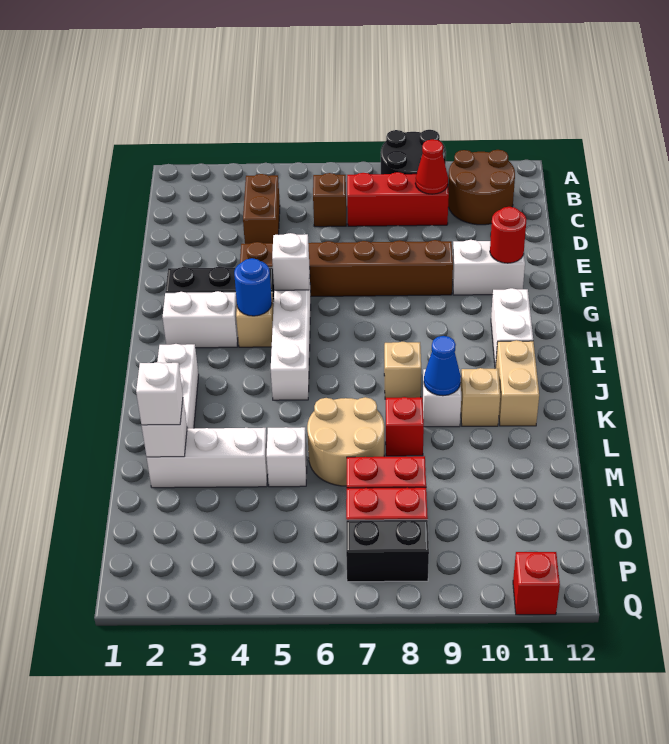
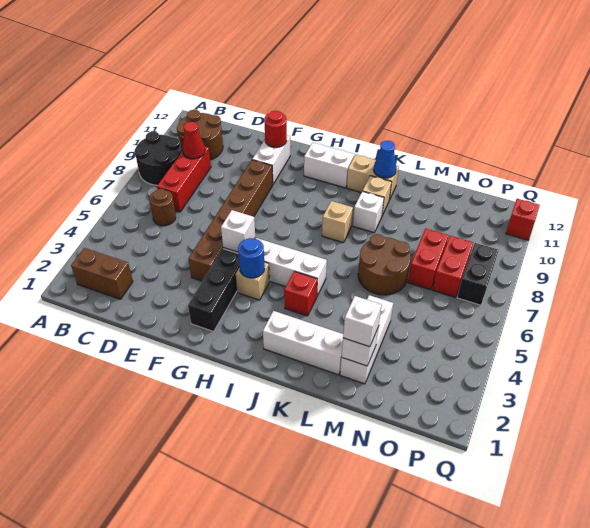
brown 1x2 brick [243,174,280,244] -> brown 1x2 brick moved to [71,248,133,299]
brown 1x1 brick [313,173,346,227] -> brown 1x1 round brick [149,189,176,226]
white 1x2 brick [163,291,238,348] -> none
blue 1x1 cone [424,336,461,396] -> blue 1x1 cone moved to [374,141,396,178]
tan 2x2 round brick [307,397,384,486] -> brown 2x2 round brick [358,234,411,295]
red 1x1 brick [386,397,424,456] -> red 1x1 brick moved to [284,271,317,316]
white 1x1 brick [267,427,307,487] -> none

